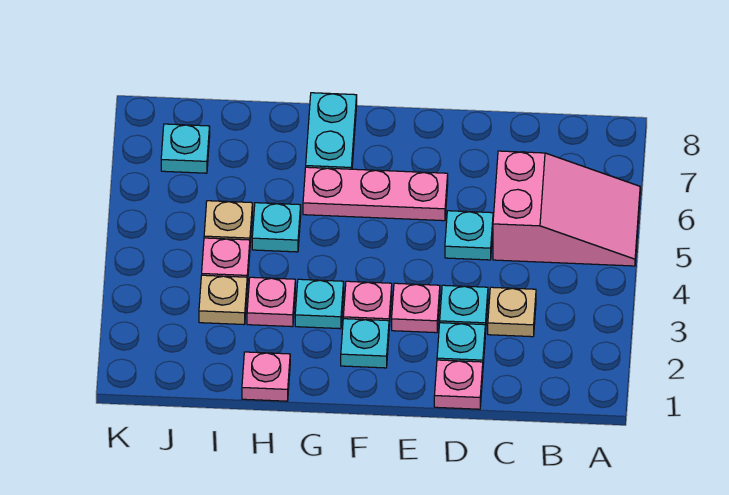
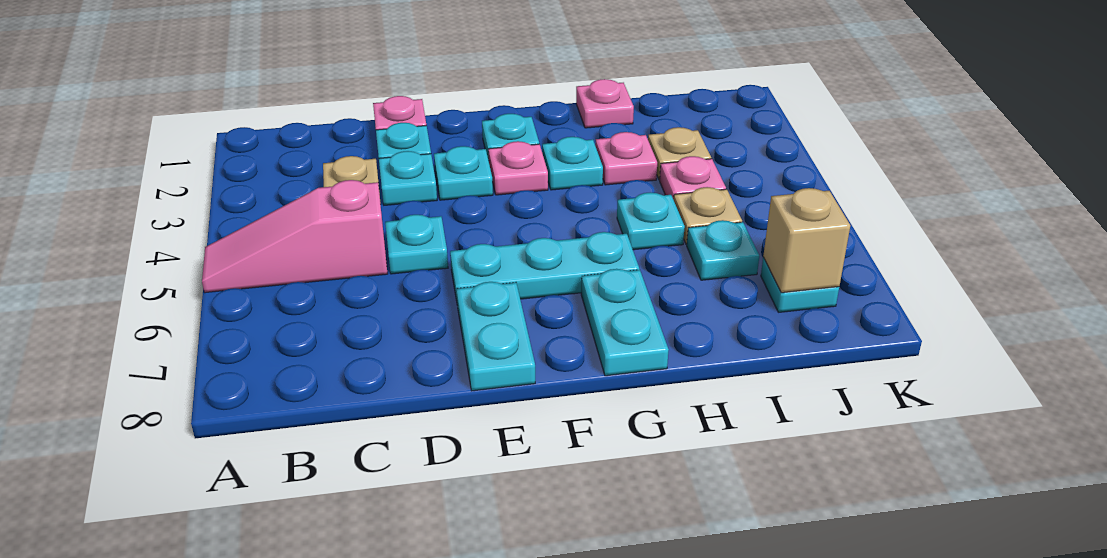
pink 2x3 slope [493,151,640,266] -> pink 1x3 slope [202,180,388,293]
pink 1x1 plate [392,283,440,333] -> cyan 1x1 plate [434,146,493,200]
pink 1x3 plate [303,167,448,221] -> cyan 1x3 plate [450,232,639,301]
none -> cyan 1x2 plate [457,282,535,391]
none -> cyan 1x1 plate [687,220,759,280]
none -> tan 1x1 brick [763,188,850,293]

